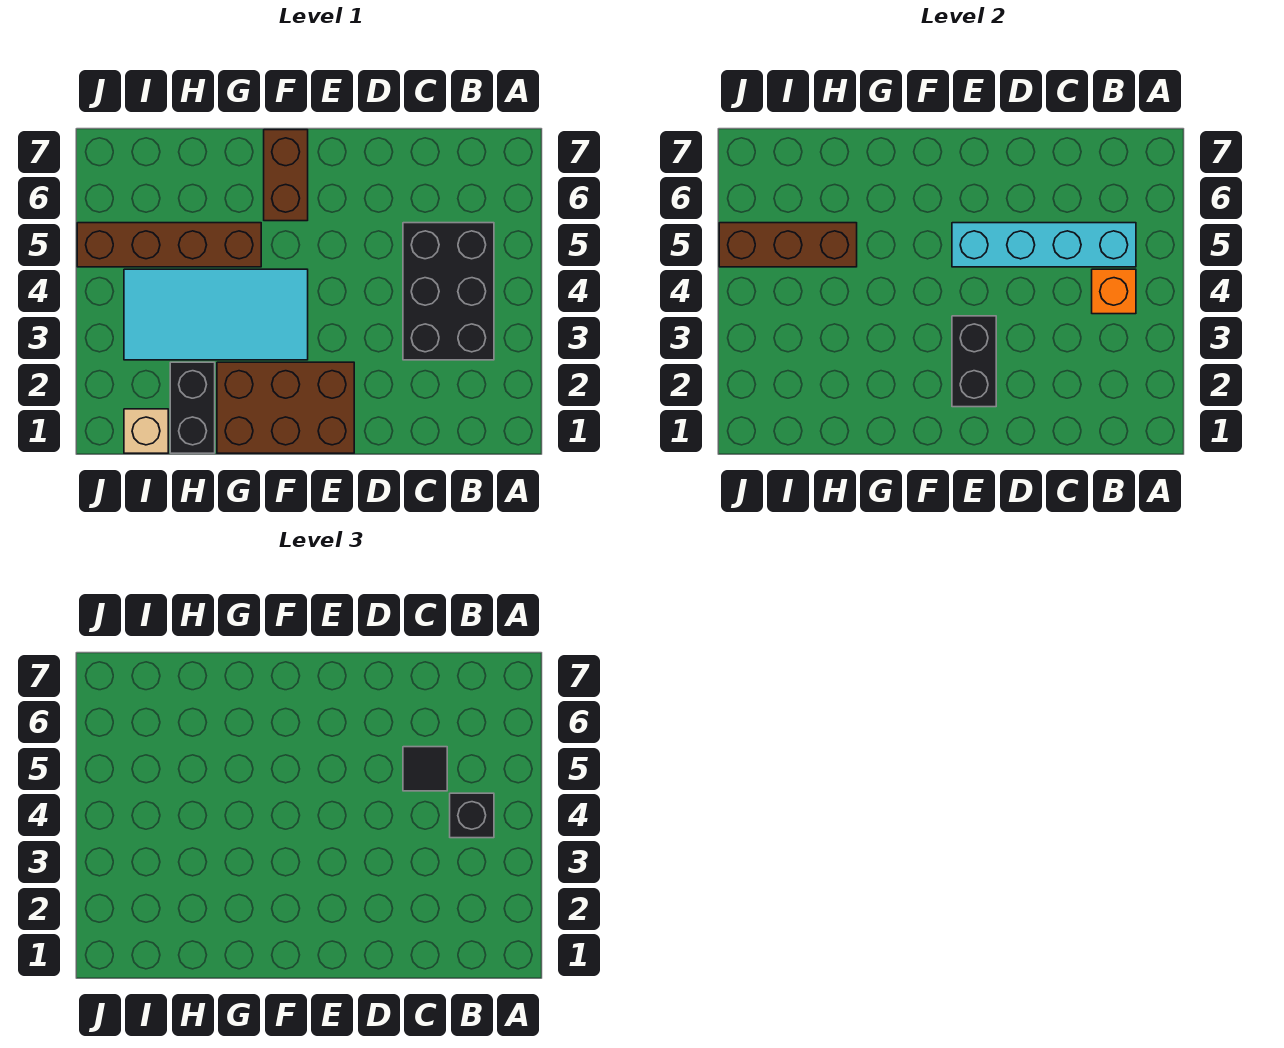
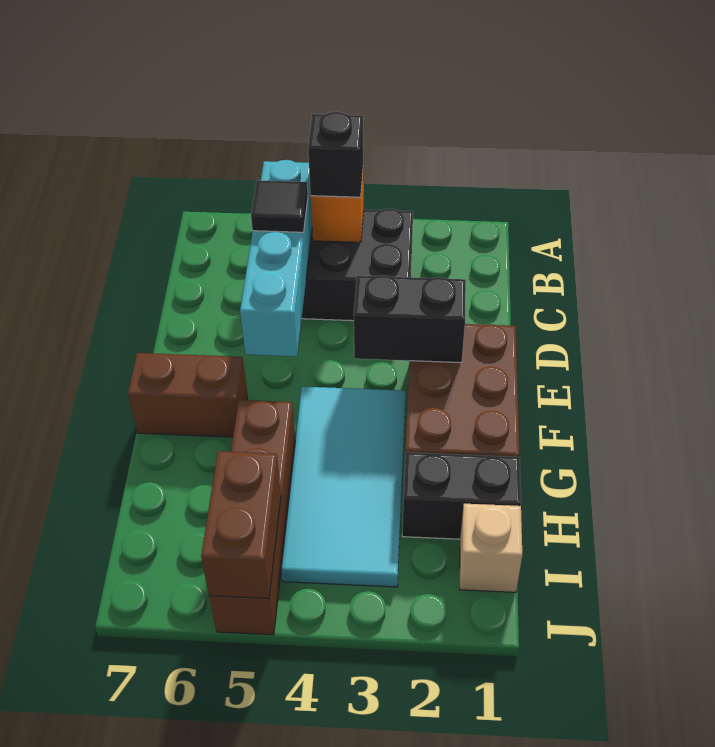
brown 1x3 brick [719,223,857,267] -> brown 1x2 brick [201,451,281,598]

